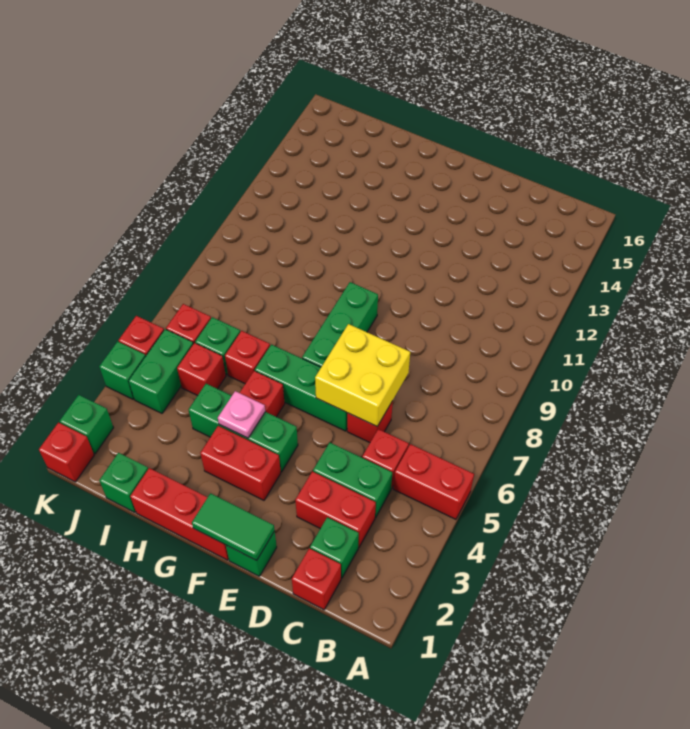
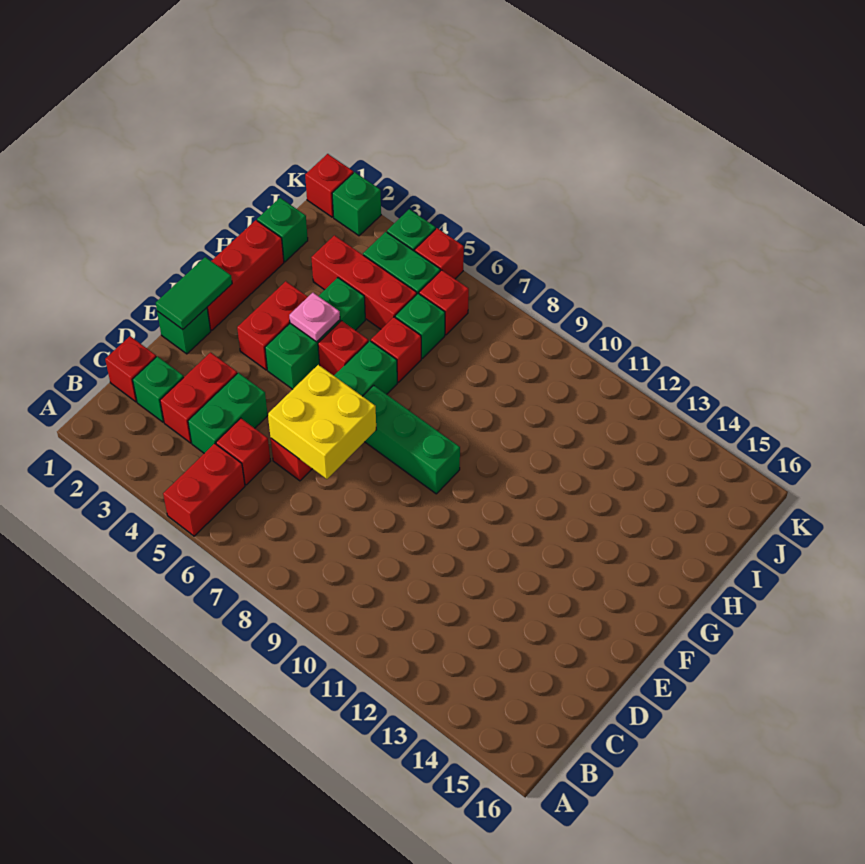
red 1x1 brick [177,343,226,396] -> red 1x3 brick [311,235,417,329]

